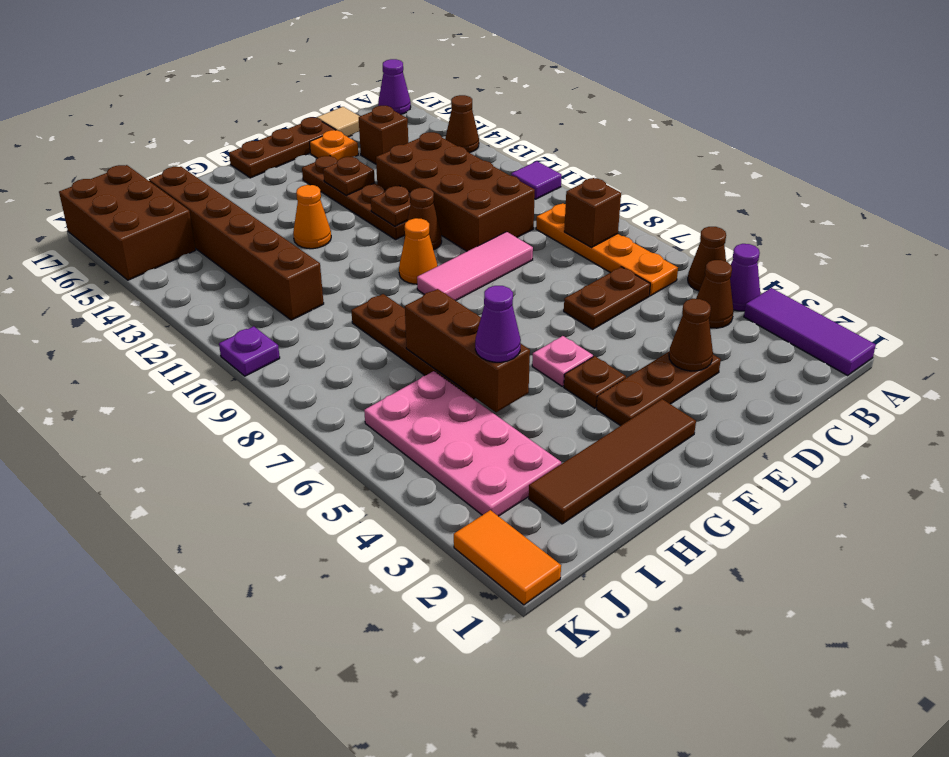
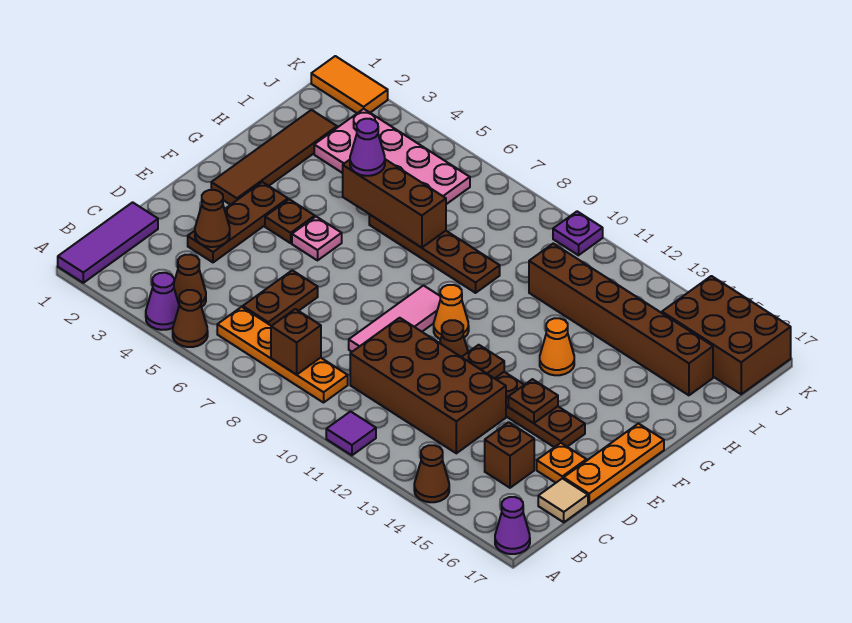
purple 1x3 tile [744,288,876,375] -> purple 1x3 tile turned to [58,202,158,283]
brown 1x3 plate [229,117,335,178] -> orange 1x3 plate [564,424,664,504]

